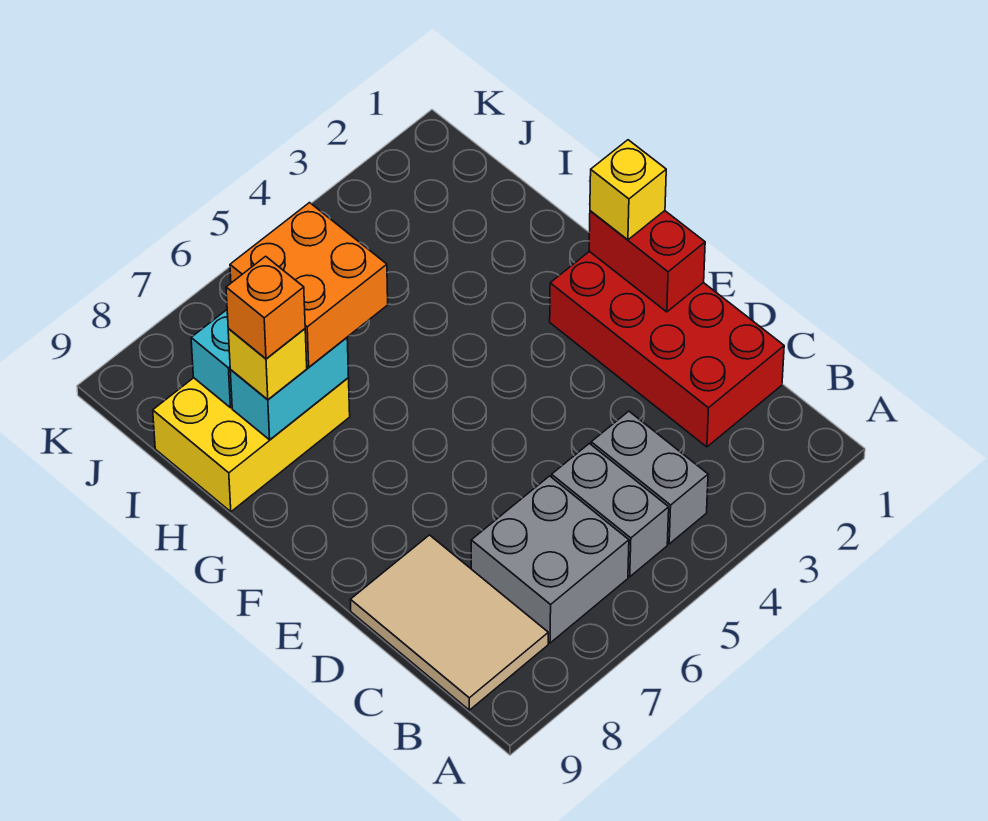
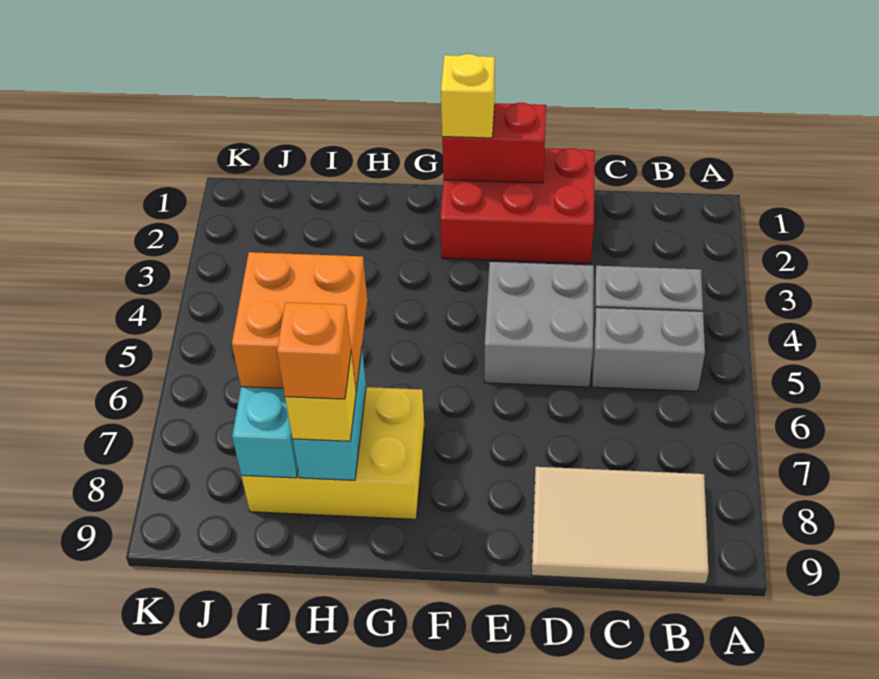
grey 2x2 brick [471,476,629,643] -> grey 2x2 brick moved to [485,262,594,387]
red 2x4 brick [550,251,784,447] -> red 2x3 brick [440,148,595,264]
yellow 2x3 brick [153,378,350,512] -> yellow 2x3 brick turned to [241,387,424,519]

